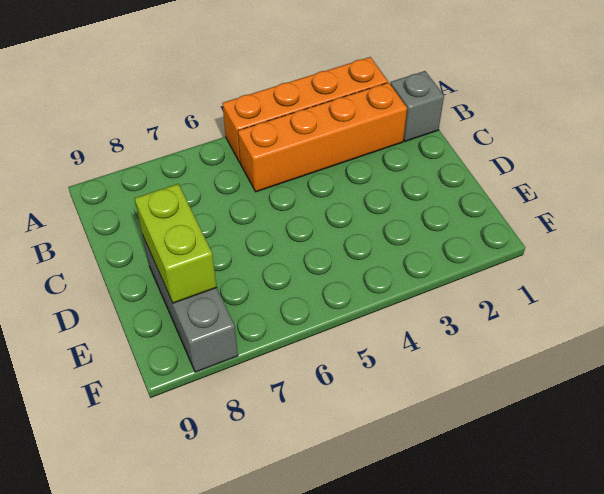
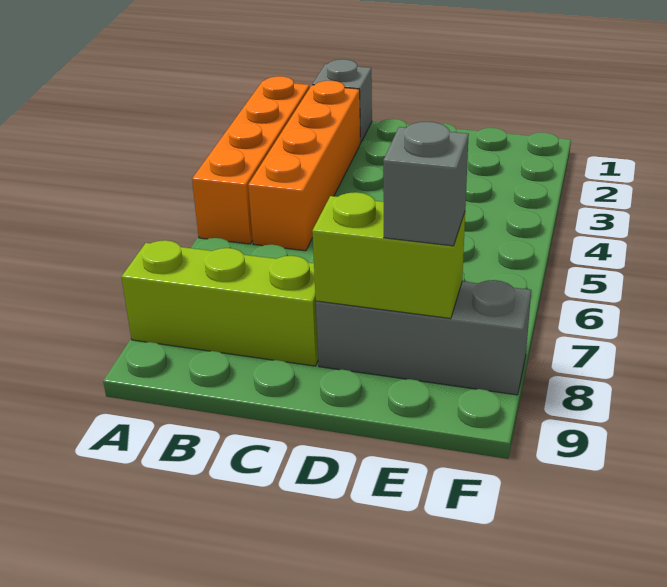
none -> lime 1x3 brick [121,240,318,366]
none -> grey 1x1 brick [383,122,469,246]

